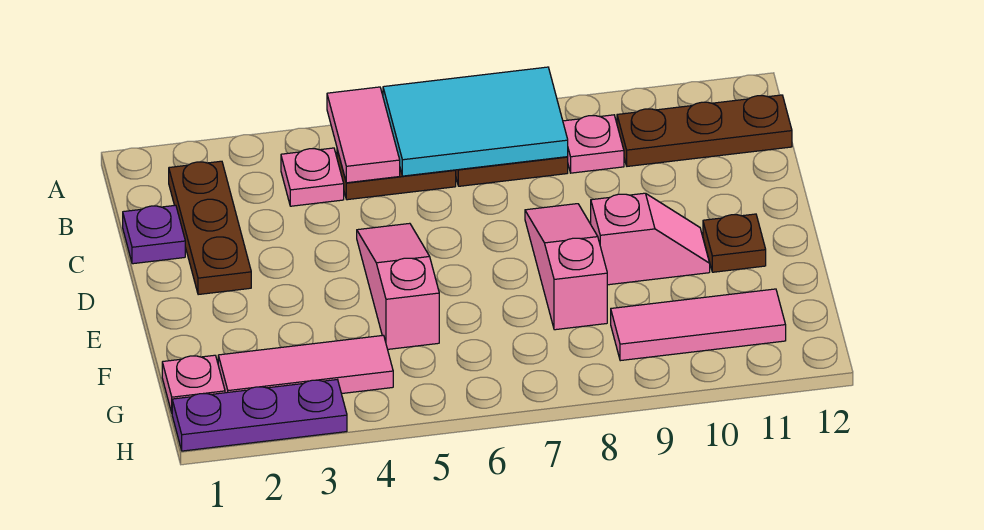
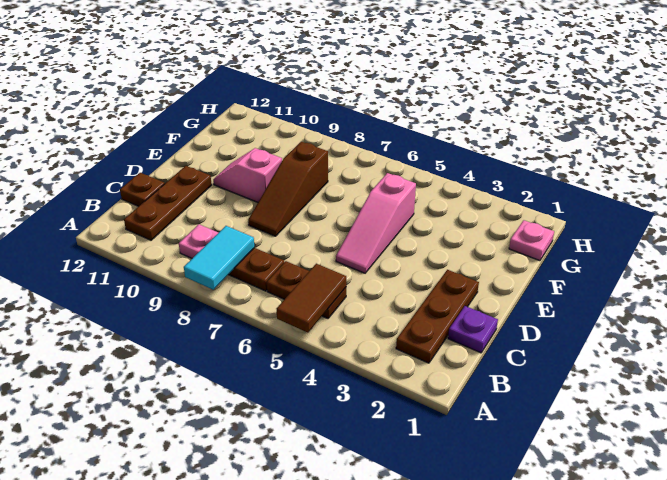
pink 1x2 tile [327,87,400,183] -> brown 1x2 tile [277,264,346,333]
cyan 2x3 tile [383,67,568,176] -> cyan 1x2 tile [184,226,254,290]
pink 1x1 plate [281,148,344,206] -> none
brown 1x3 plate [617,95,792,166] -> brown 1x3 plate turned to [124,166,212,240]
pink 1x3 slope [525,204,607,330] -> brown 1x3 slope [248,142,328,236]
brown 1x1 plate [703,214,766,272] -> brown 1x1 plate moved to [120,173,165,206]
pink 1x3 tile [218,335,393,394] -> none
pink 1x3 tile [611,289,786,361] -> none
purple 1x3 plate [172,380,347,451] -> none

